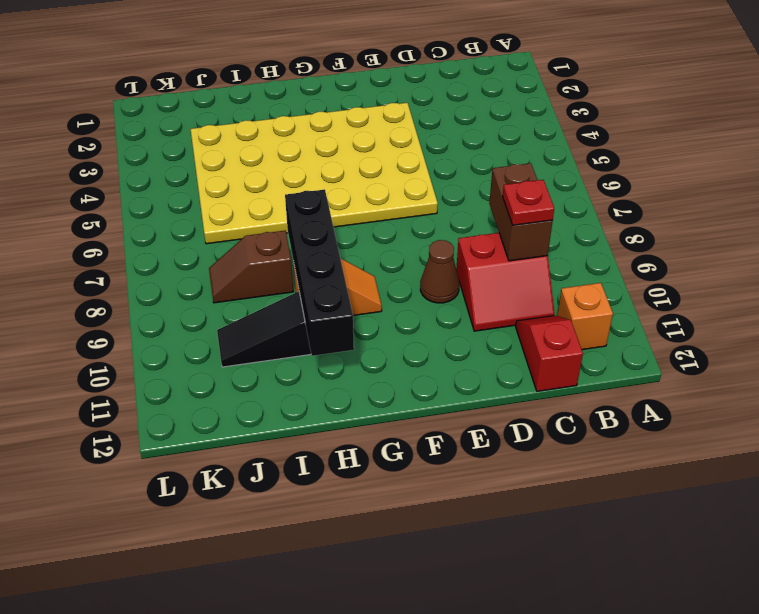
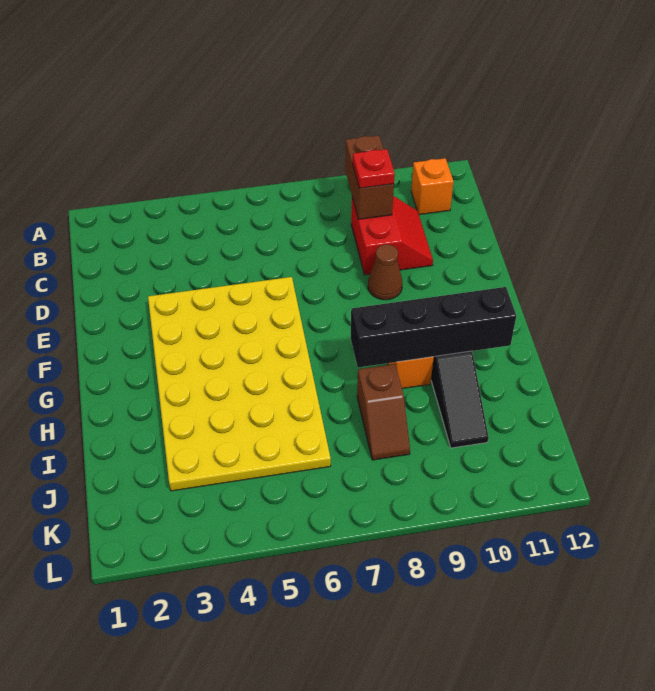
brown 1x2 brick [489,163,553,261] -> brown 1x2 brick turned to [345,136,394,219]
red 1x2 slope [516,316,583,391] -> none

